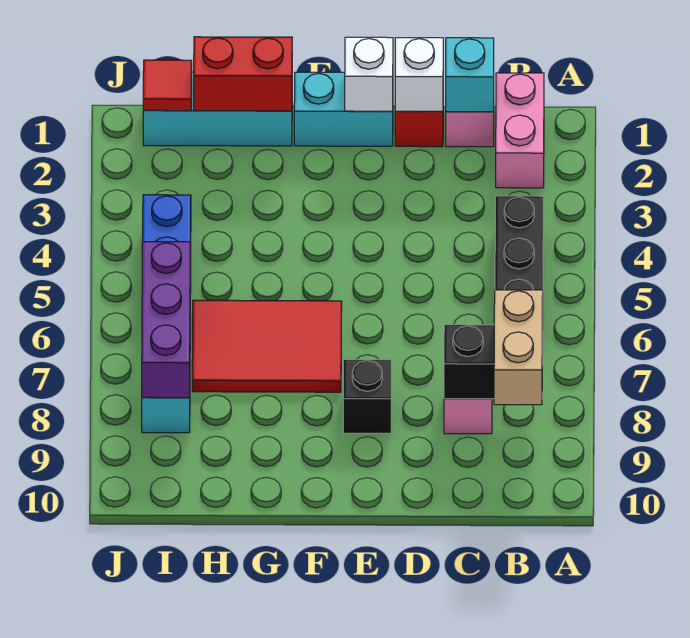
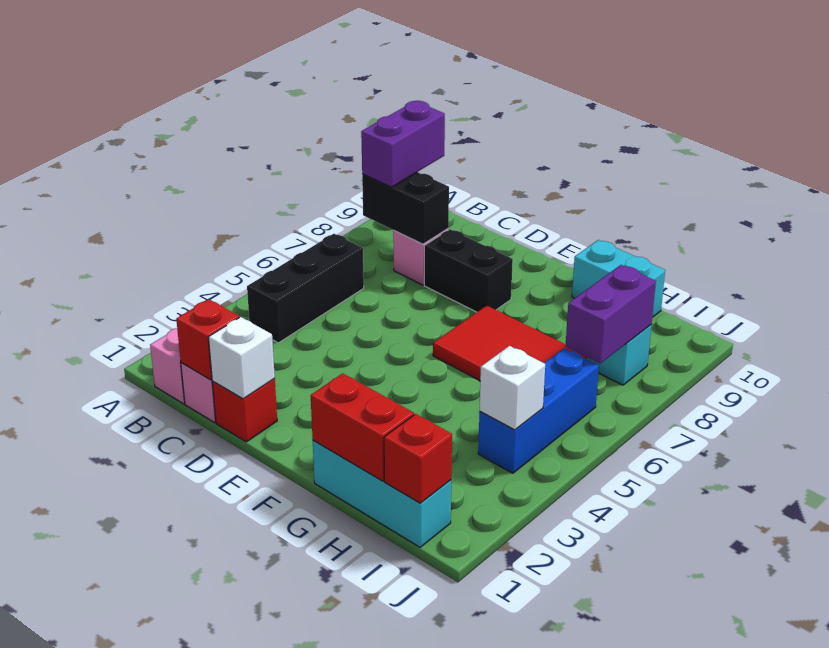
tan 1x2 brick [494,290,543,405] -> purple 1x2 brick [361,101,445,187]
cyan 1x1 brick [446,38,494,112] -> red 1x1 brick [176,299,239,380]
cyan 1x2 brick [294,72,393,146] -> cyan 1x2 brick moved to [572,240,665,317]
white 1x1 brick [345,37,393,111] -> white 1x1 brick moved to [480,346,545,430]
black 1x1 brick [343,359,391,433] -> black 1x2 brick [424,229,513,312]
red 1x1 tile [143,60,192,111] -> red 1x1 brick [384,414,452,503]
purple 1x3 brick [142,242,190,398] -> purple 1x2 brick [566,265,656,363]

